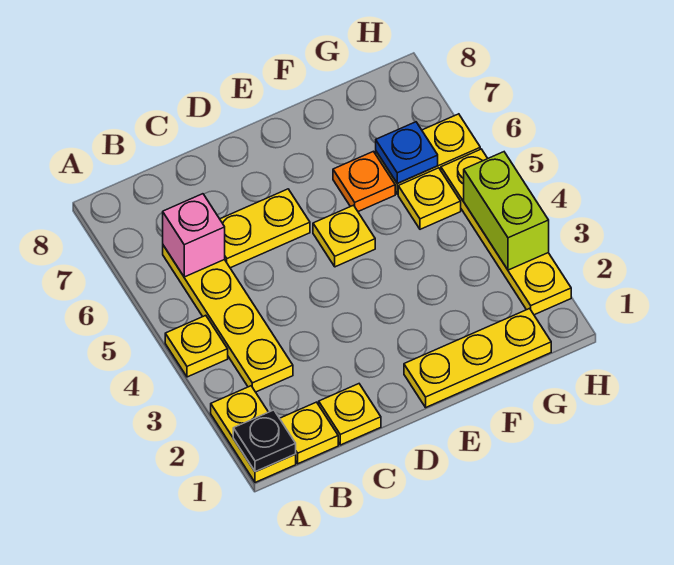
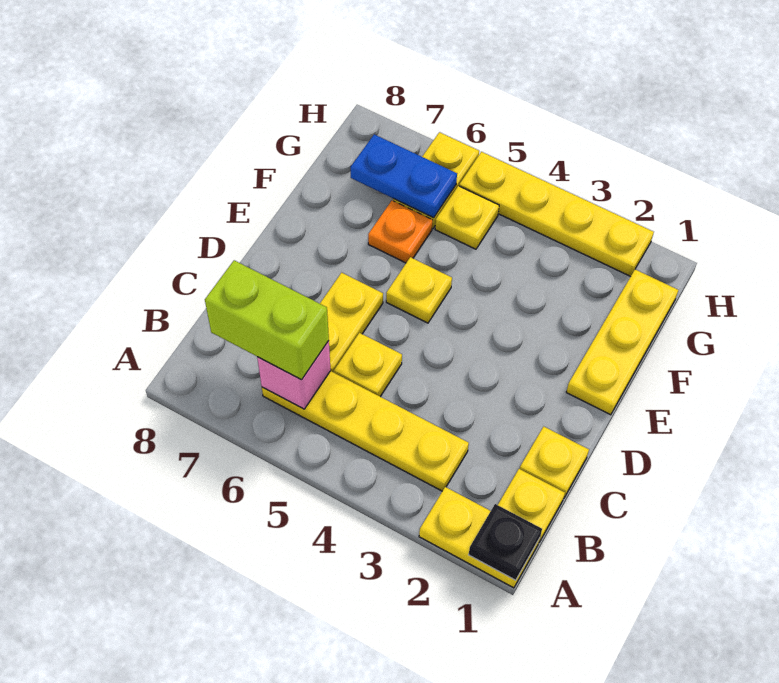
yellow 1x1 plate [165,315,228,377] -> yellow 1x1 plate moved to [334,333,402,397]
blue 1x1 plate [376,122,438,183] -> blue 1x2 plate [350,134,457,218]
lime 1x2 brick [464,152,549,270] -> lime 1x2 brick moved to [205,260,329,380]

